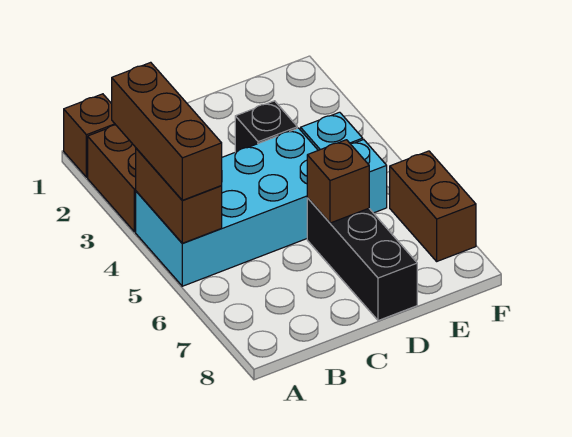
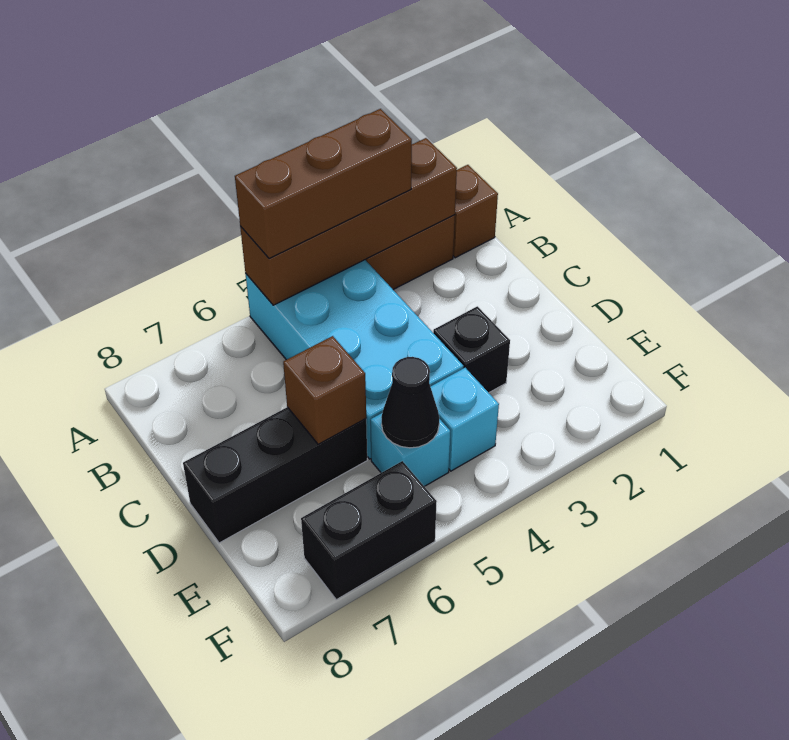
brown 1x2 brick [136,148,222,243] -> brown 1x4 brick [240,138,457,305]
none -> black 1x1 cone [382,357,439,448]
brown 1x2 brick [390,151,476,261] -> black 1x2 brick [301,461,437,600]

